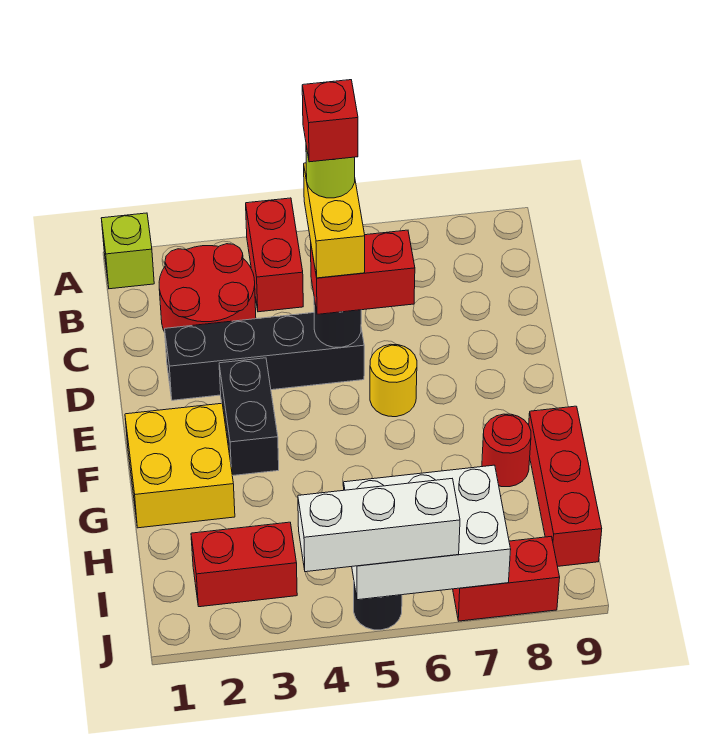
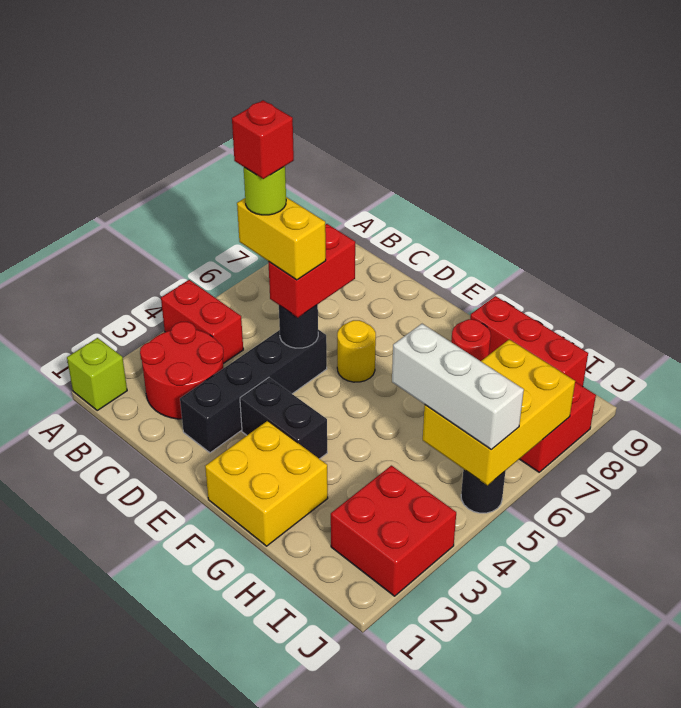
red 1x2 brick [191,522,297,607] -> red 2x2 brick [331,466,456,596]
white 2x3 brick [344,465,511,600] -> yellow 2x3 brick [423,339,575,485]
white 1x3 brick [298,479,460,572] -> white 1x3 brick turned to [392,324,524,450]

